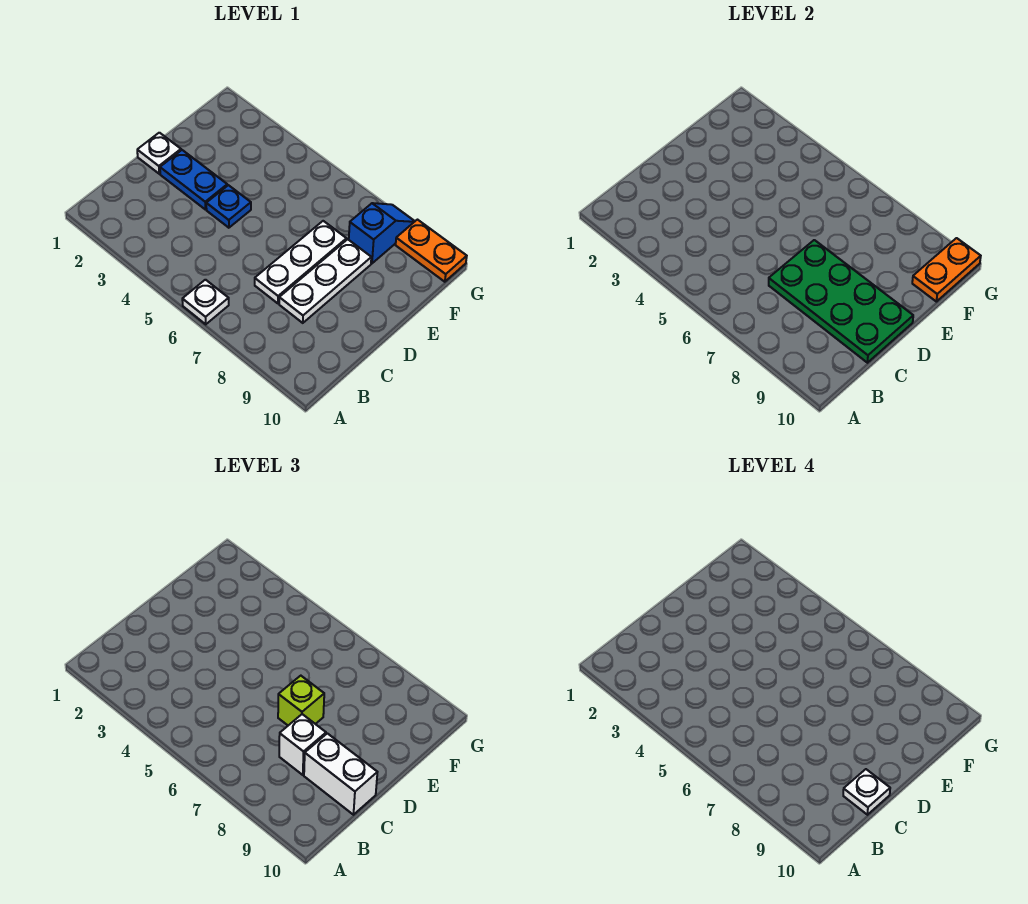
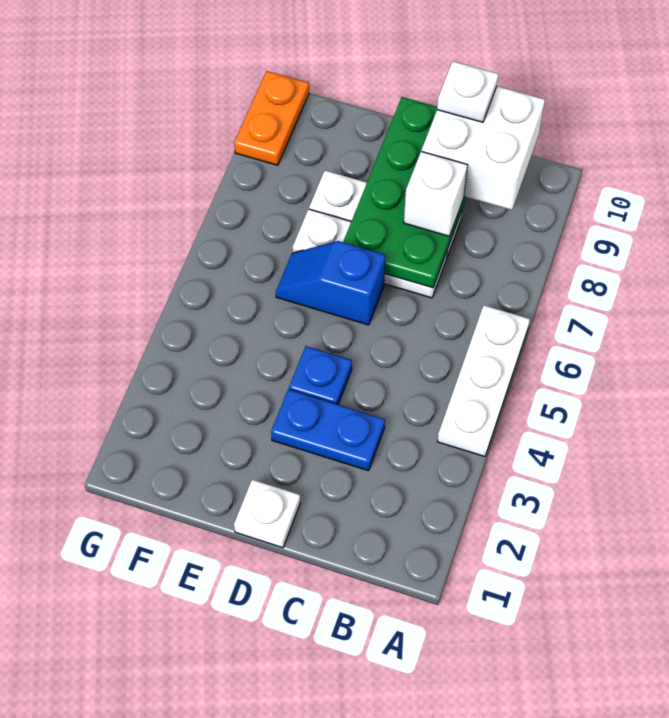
white 1x1 plate [182,280,229,324] -> white 1x3 plate [438,305,530,457]
white 1x2 brick [304,733,377,815] -> white 2x2 brick [422,86,545,210]
blue 1x2 plate [160,150,227,209] -> blue 1x2 plate turned to [271,389,385,471]
lime 1x1 brick [278,676,324,725] -> none
blue 1x2 slope [349,203,415,263] -> blue 1x2 slope moved to [276,241,385,325]
orange 1x2 plate [912,238,981,302] -> none

